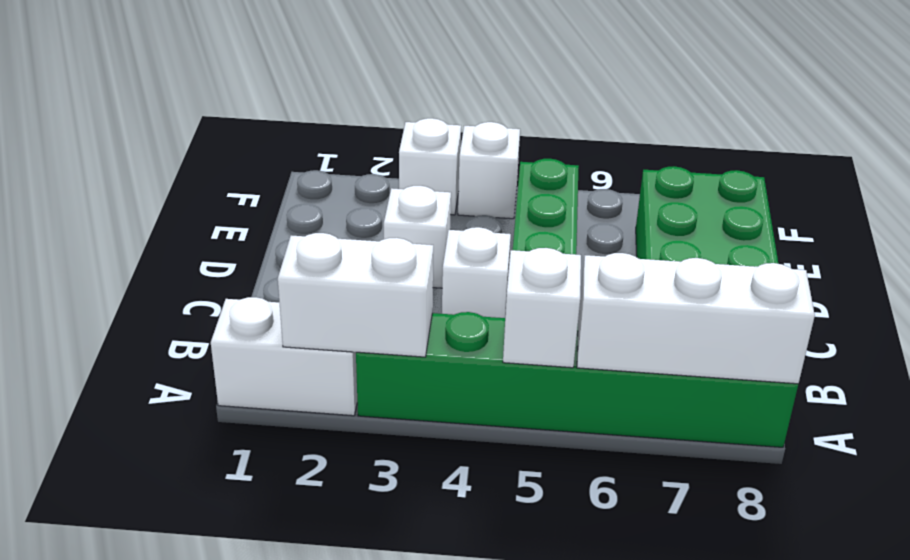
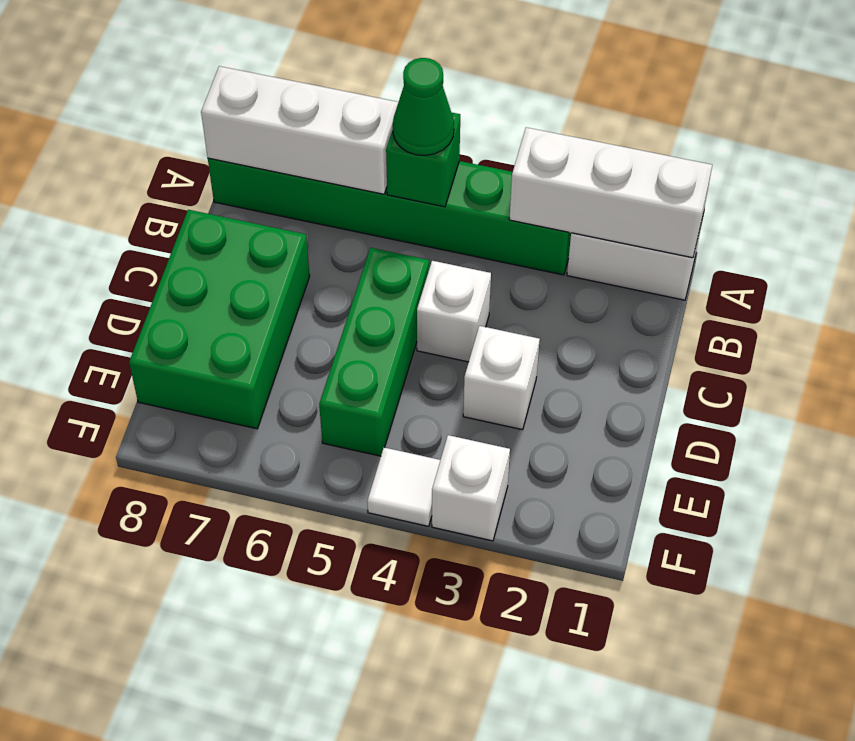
white 1x2 brick [278,233,433,357] -> white 1x3 brick [509,127,712,258]
white 1x1 brick [503,248,581,368] -> green 1x1 brick [386,112,460,207]
none -> green 1x1 cone [393,58,454,156]
white 1x1 brick [458,122,520,219] -> white 1x1 tile [367,447,440,526]

